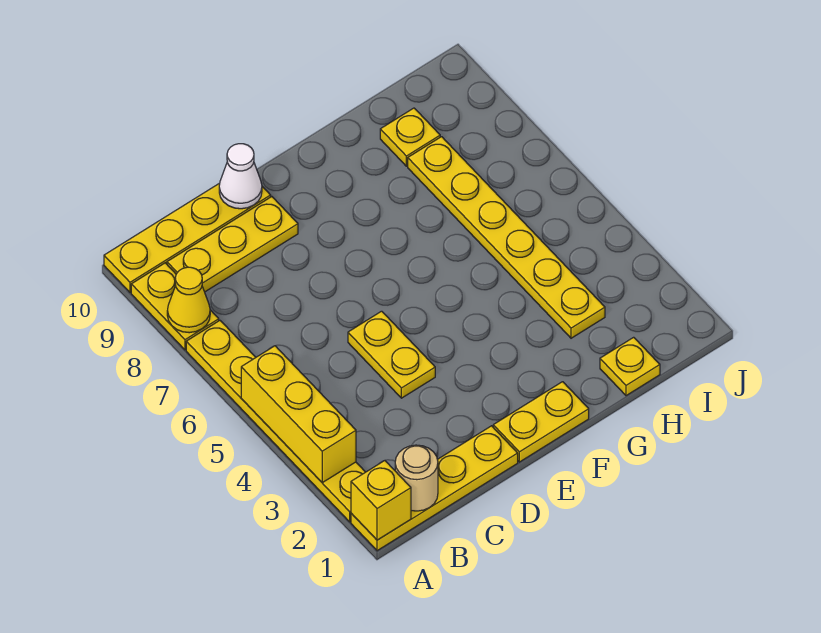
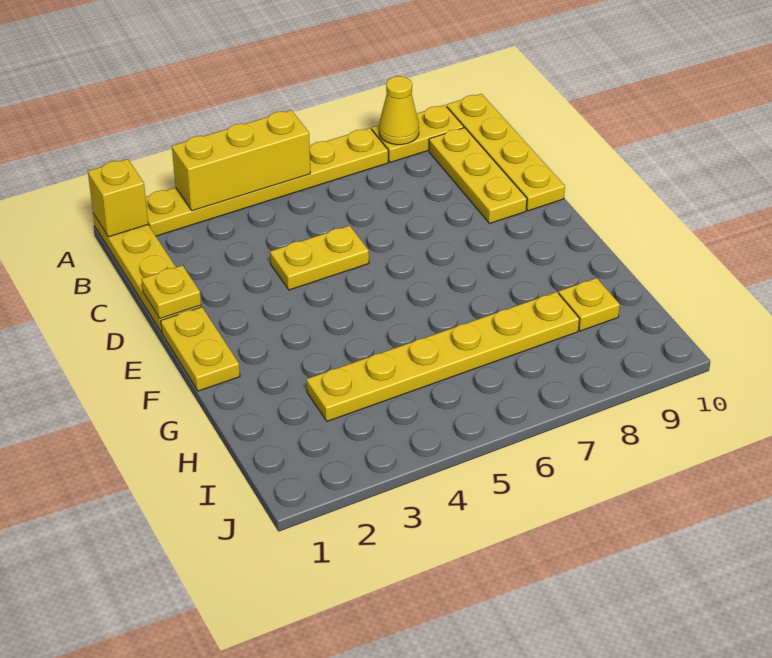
tan 1x1 round brick [395,445,438,511] -> none
white 1x1 cone [219,144,262,209] -> none
yellow 1x1 plate [600,337,660,396] -> yellow 1x1 plate moved to [142,265,201,318]

